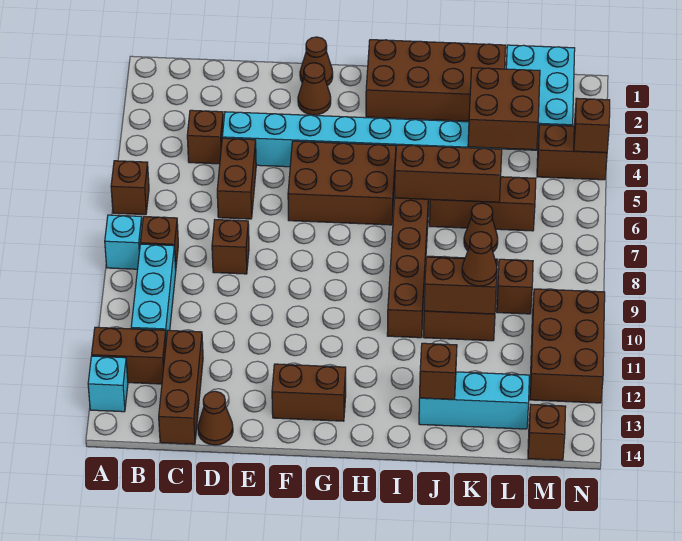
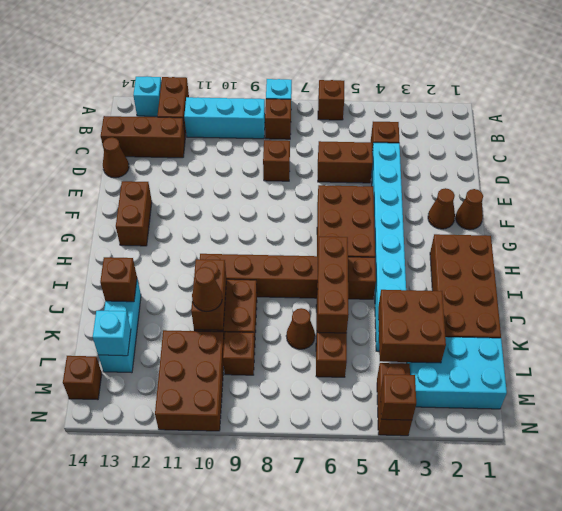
none -> cyan 1x1 brick [93,311,131,356]
brown 2x3 brick [530,289,605,403] -> brown 2x3 brick turned to [155,330,224,431]

